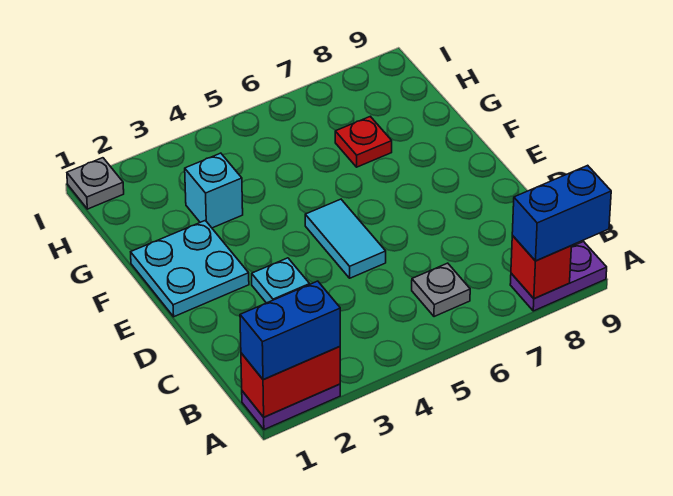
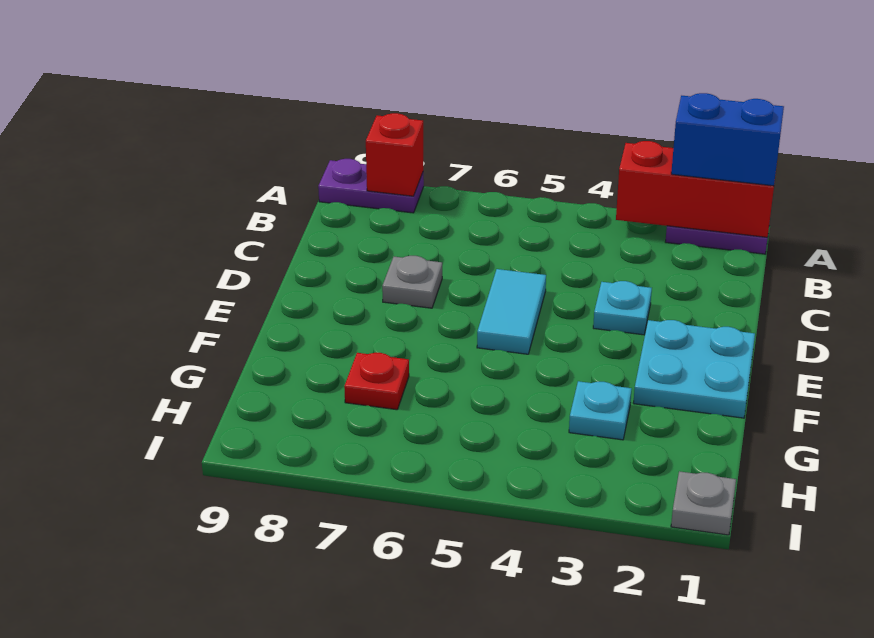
red 1x2 brick [241,347,340,417] -> red 1x3 brick [616,141,774,237]
blue 1x2 brick [512,165,611,261] -> none
grey 1x1 plate [412,263,470,317] -> grey 1x1 plate moved to [382,256,442,308]
cyan 1x1 brick [185,153,243,228] -> cyan 1x1 plate [569,381,632,440]

